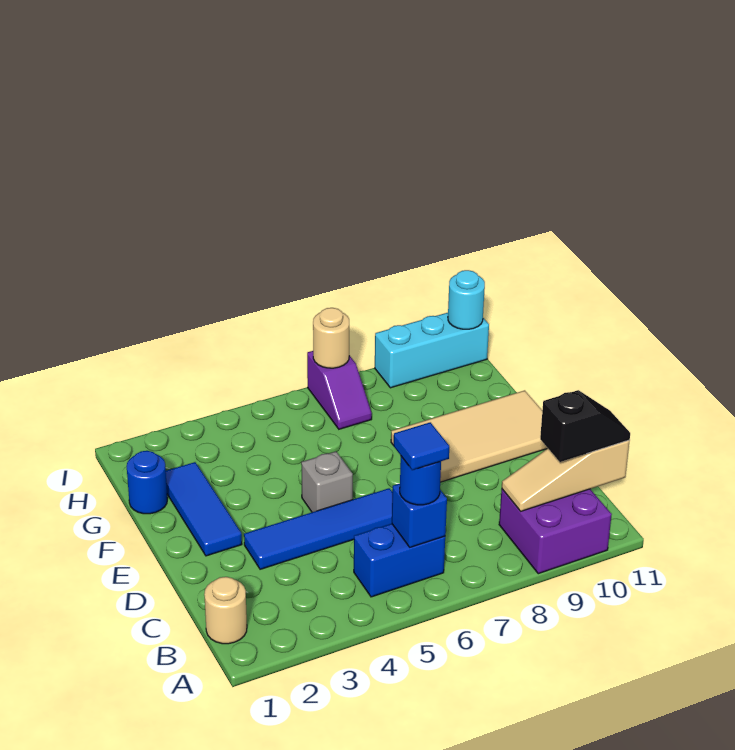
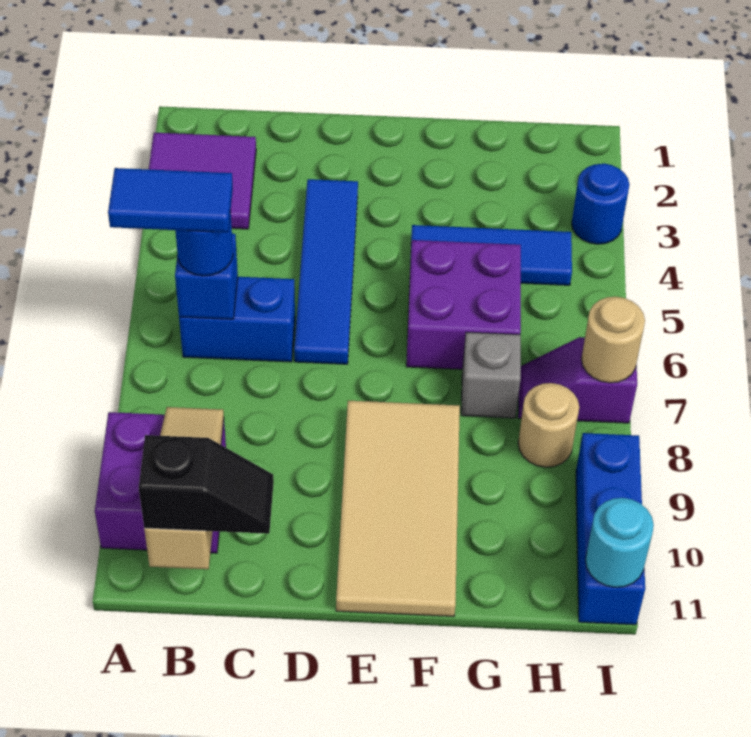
none -> purple 2x2 tile [149,133,256,229]
tan 1x1 round brick [204,577,247,644] -> tan 1x1 round brick moved to [518,383,579,467]
blue 1x2 brick [354,524,445,597] -> blue 1x2 brick turned to [179,277,295,362]
blue 1x1 tile [394,422,449,470] -> blue 1x2 tile [108,168,233,232]
black 1x2 slope [540,390,630,462] -> black 1x2 slope turned to [139,435,274,534]
blue 1x3 tile [166,462,242,556] -> blue 1x3 tile moved to [410,225,572,285]
grey 1x1 brick [301,451,353,512] -> grey 1x1 brick moved to [461,332,521,418]
none -> purple 2x2 brick [406,240,521,369]
blue 1x1 round brick [127,451,167,514] -> blue 1x1 round brick moved to [572,163,630,244]
cyan 1x3 brick [375,313,489,388] -> blue 1x3 brick [576,433,645,625]

